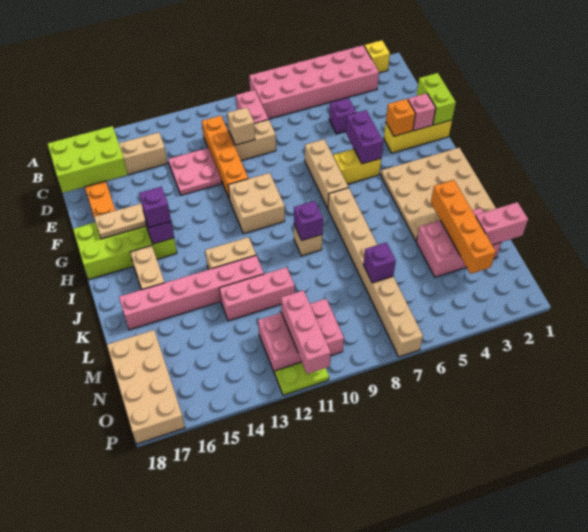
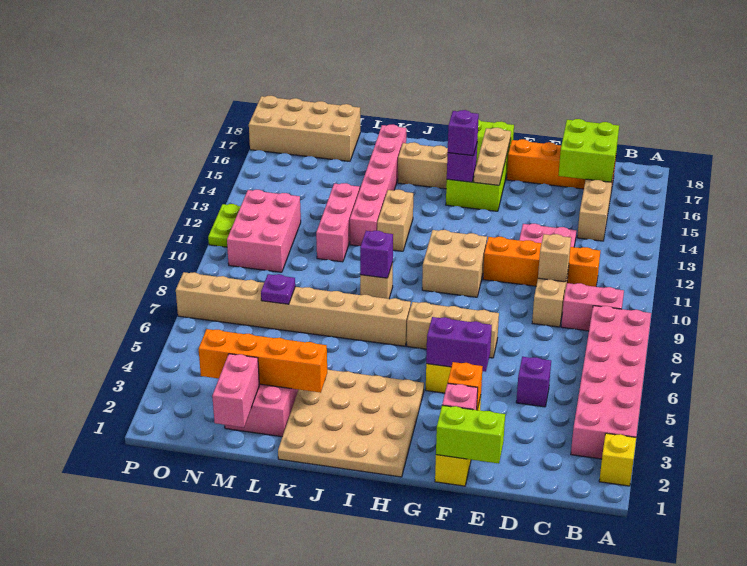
lime 2x3 brick [48,126,128,193] -> lime 2x2 brick [558,119,619,182]
purple 1x1 brick [363,242,396,283] -> purple 1x1 plate [261,274,295,304]
pink 1x3 brick [281,290,331,374] -> none

